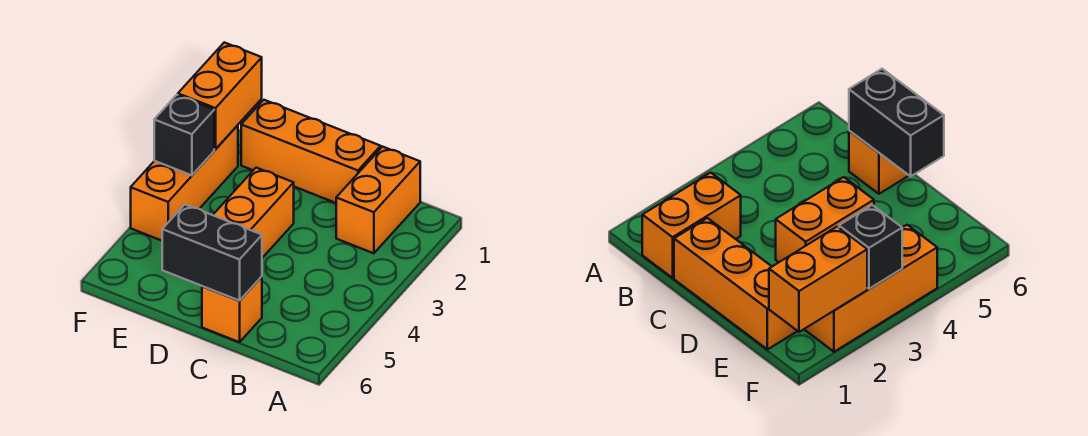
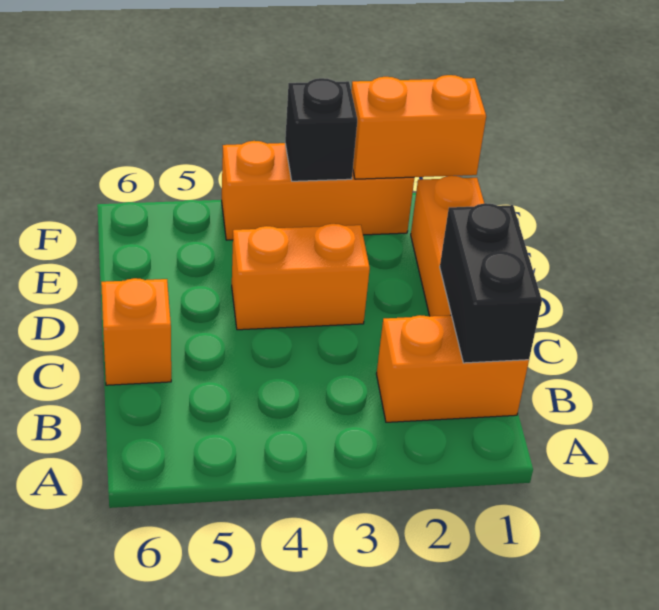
black 1x2 brick [162,204,262,301] -> black 1x2 brick moved to [440,203,542,363]

